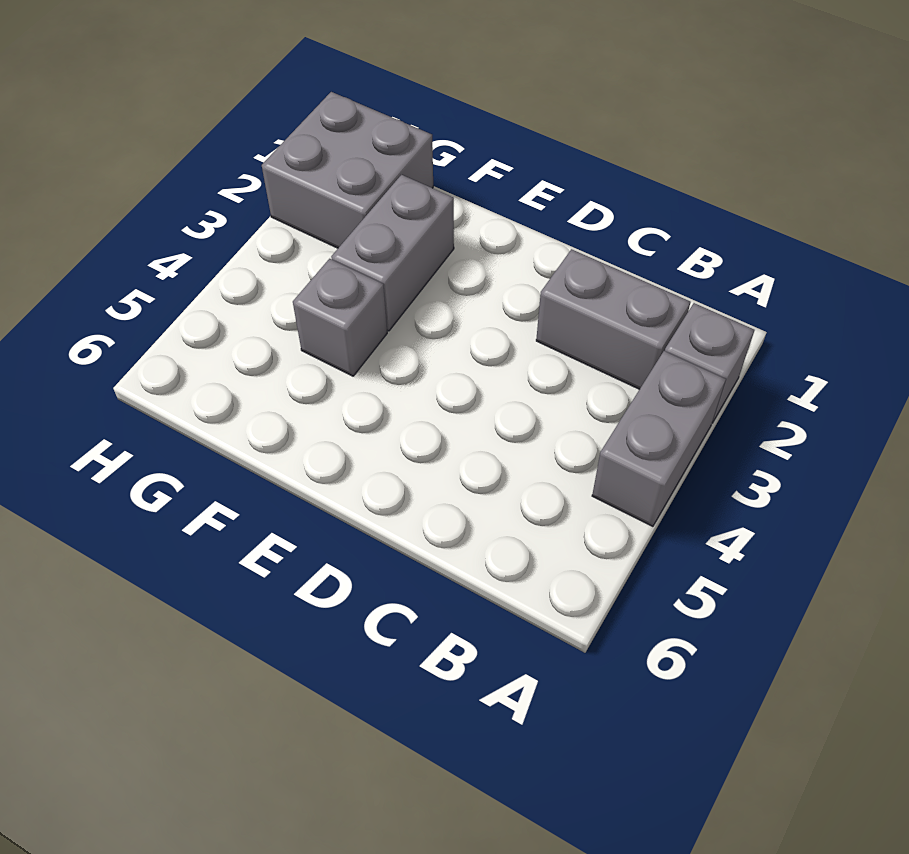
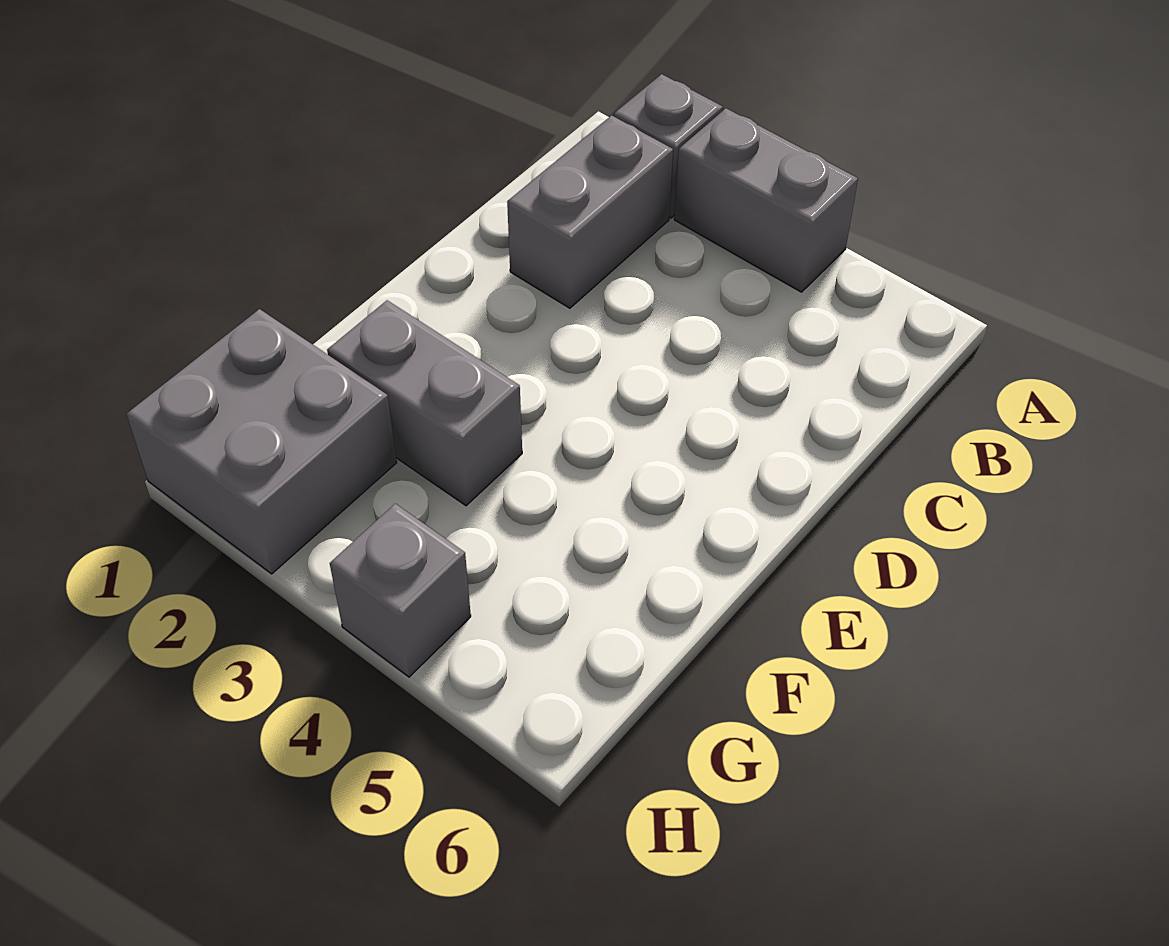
grey 1x1 brick [293,259,387,376] -> grey 1x1 brick moved to [330,504,471,677]

